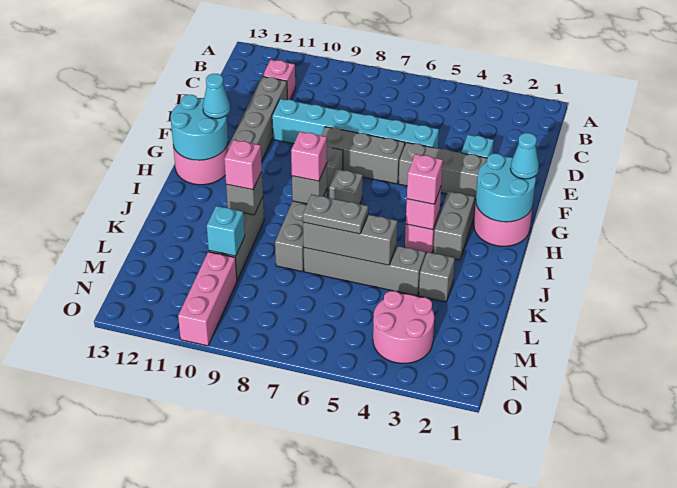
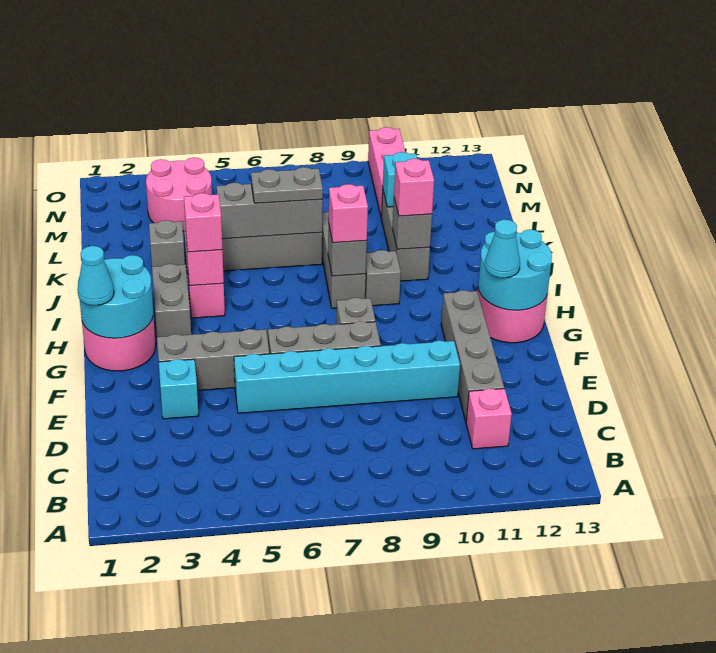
grey 1x1 brick [329,169,363,204] -> grey 1x1 brick moved to [365,250,401,306]

